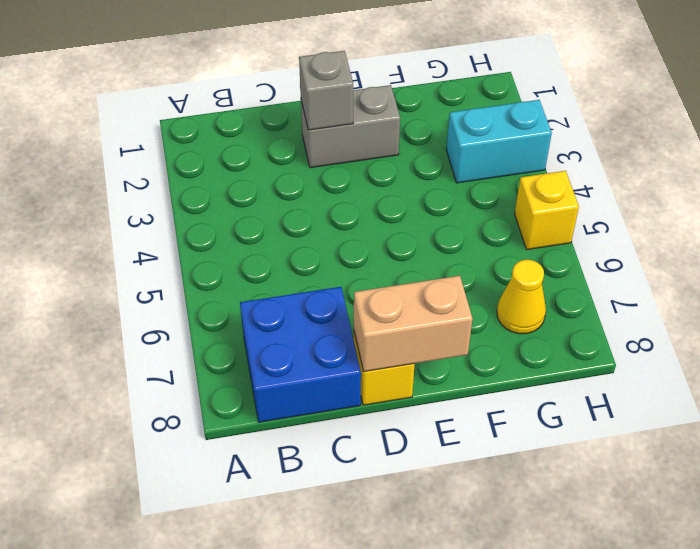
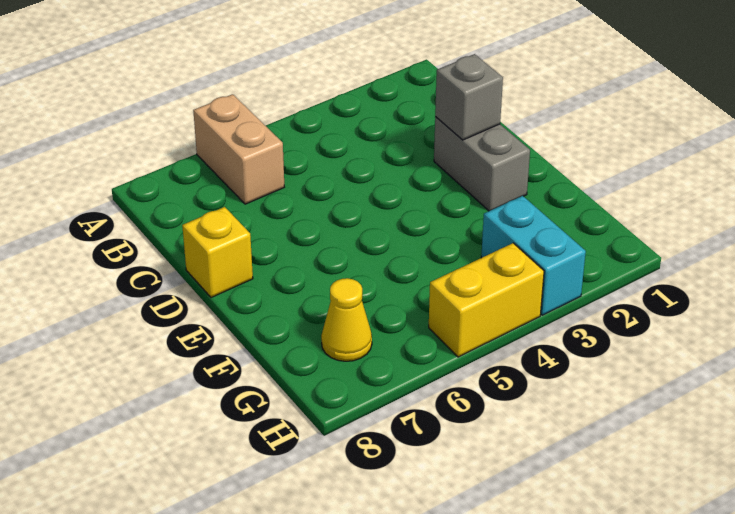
blue 2x2 brick [240,287,361,422] -> none
tan 1x2 brick [354,276,473,372] -> tan 1x2 brick moved to [193,94,284,204]
yellow 1x1 brick [515,171,579,250] -> yellow 1x2 brick [429,243,544,357]

